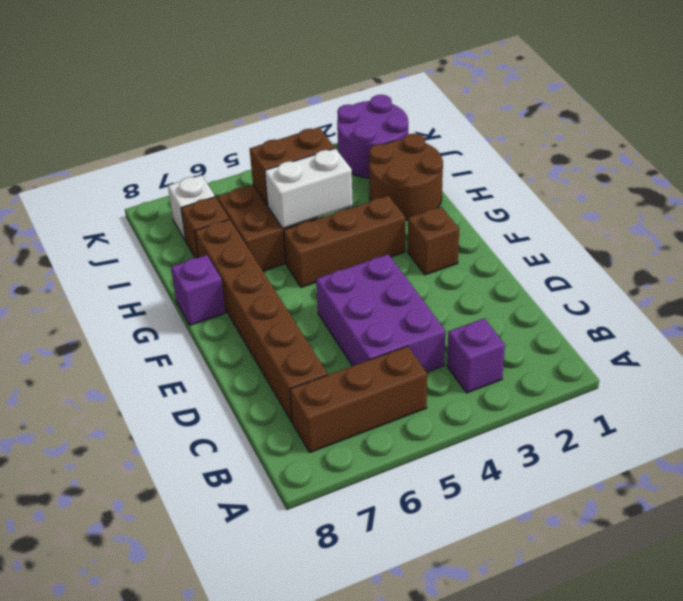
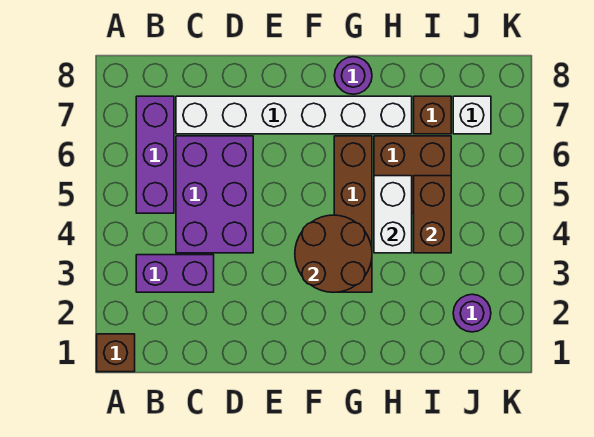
purple 1x1 brick [447,318,505,393] -> purple 1x2 brick [136,255,214,292]
brown 1x3 brick [290,346,427,452] -> purple 1x3 brick [136,96,174,213]
purple 2x3 brick [316,254,446,372] -> purple 2x3 brick turned to [176,136,253,253]
brown 1x6 brick [195,219,328,422] -> white 1x6 brick [176,96,412,134]
brown 1x1 brick [408,207,459,275] -> brown 1x1 brick moved to [97,334,135,372]
brown 1x3 brick [283,196,405,287] -> brown 1x4 brick [334,136,372,292]
purple 1x1 brick [171,255,226,325] -> purple 1x1 round brick [334,57,372,94]
brown 2x2 round brick [369,133,443,220] -> brown 2x2 round brick moved to [295,215,372,292]
purple 2x2 round brick [337,95,408,178] -> purple 1x1 round brick [453,294,491,332]

